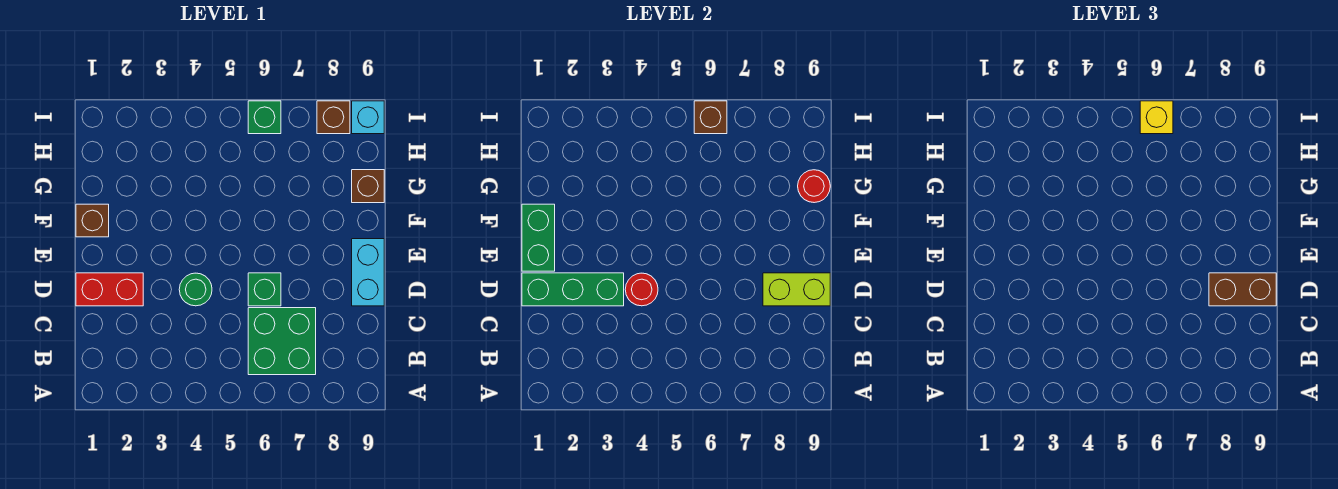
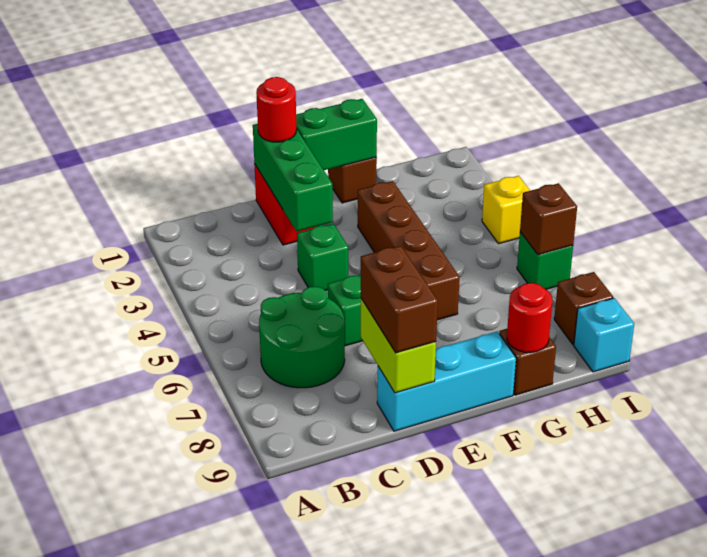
green 2x2 brick [248,308,316,375] -> green 2x2 round brick [259,286,345,388]
green 1x1 round brick [179,273,212,306] -> green 1x1 brick [297,224,348,291]
red 1x1 round brick [625,273,658,306] -> red 1x1 round brick moved to [256,77,297,142]
cyan 1x2 brick [352,239,384,306] -> cyan 1x3 brick [377,331,516,431]
none -> brown 1x4 brick [358,181,460,320]
yellow 1x1 brick [1140,101,1173,134] -> yellow 1x1 brick moved to [482,176,530,244]

